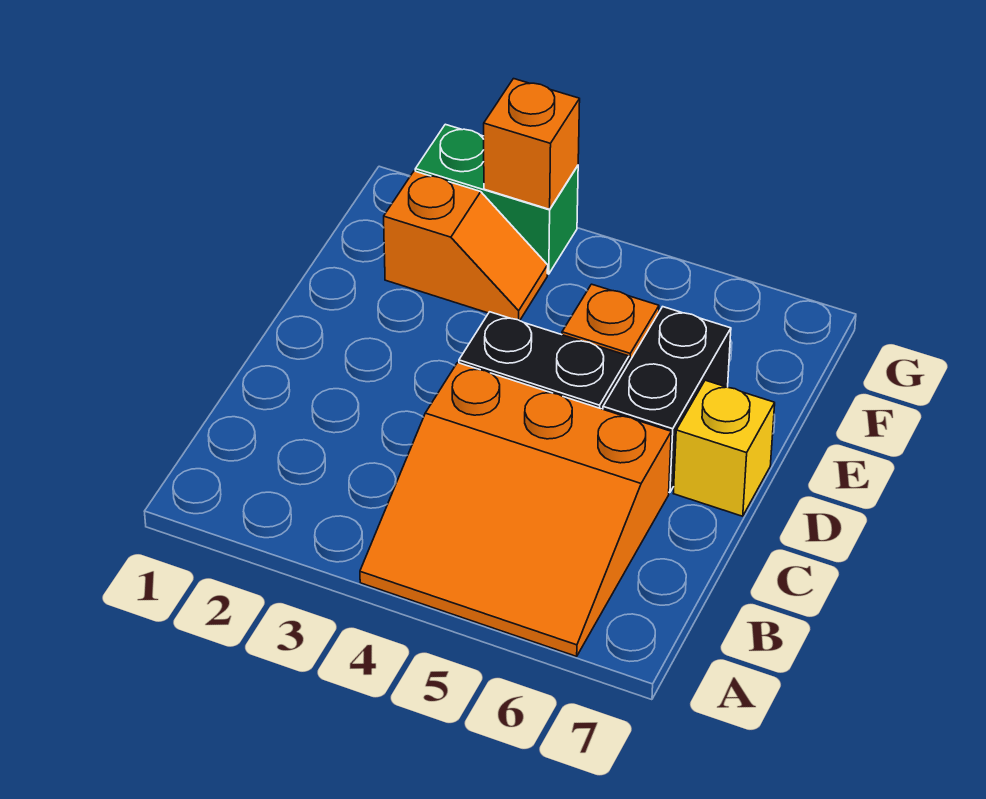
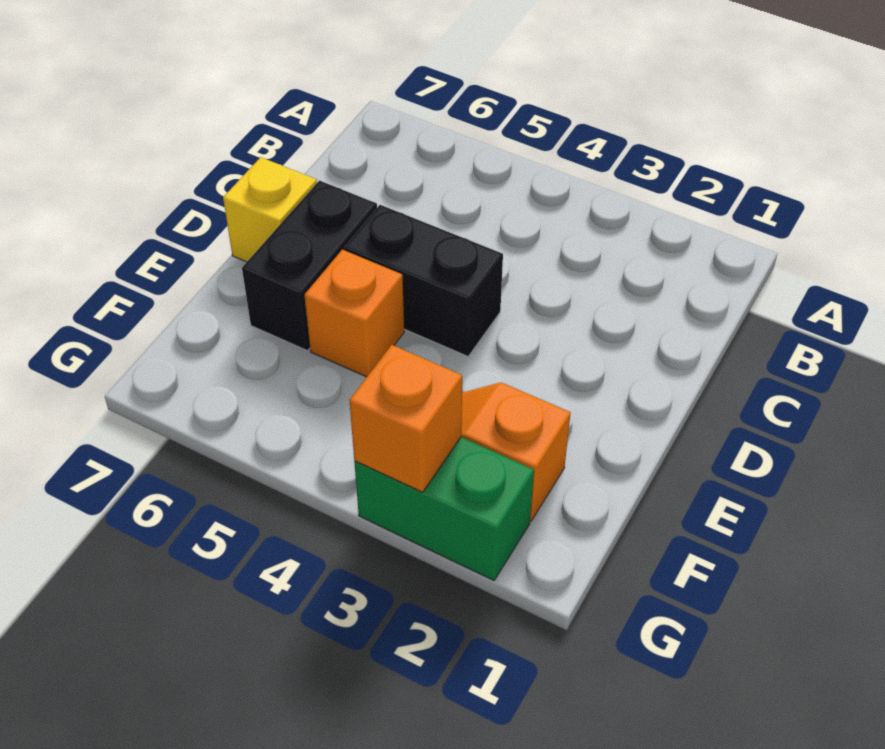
orange 3x3 slope [360,363,671,656] -> none

